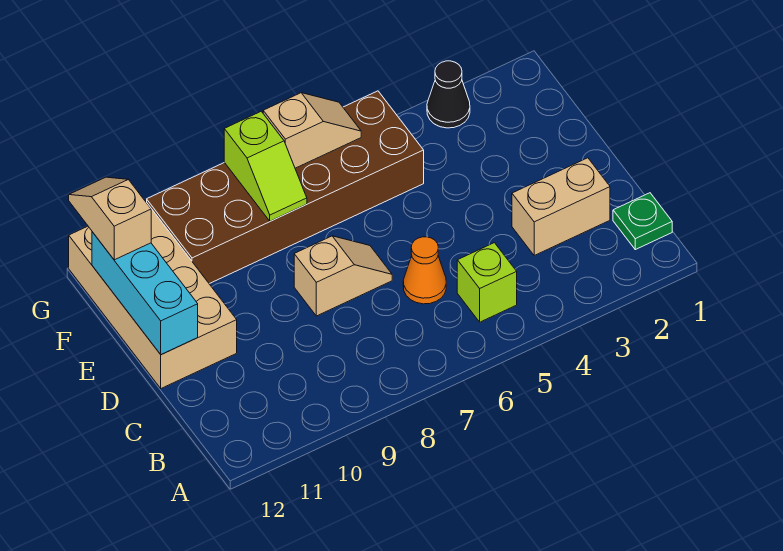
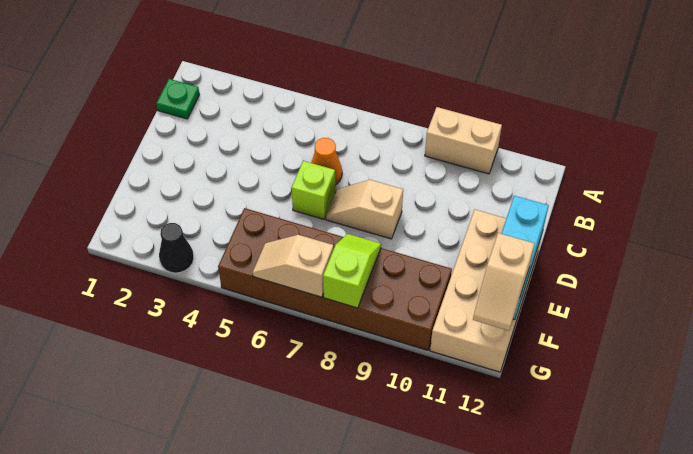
lime 1x1 brick [457,243,517,322] -> lime 1x1 brick moved to [292,161,335,219]
tan 1x2 brick [512,158,610,255] -> tan 1x2 brick moved to [425,107,502,174]

